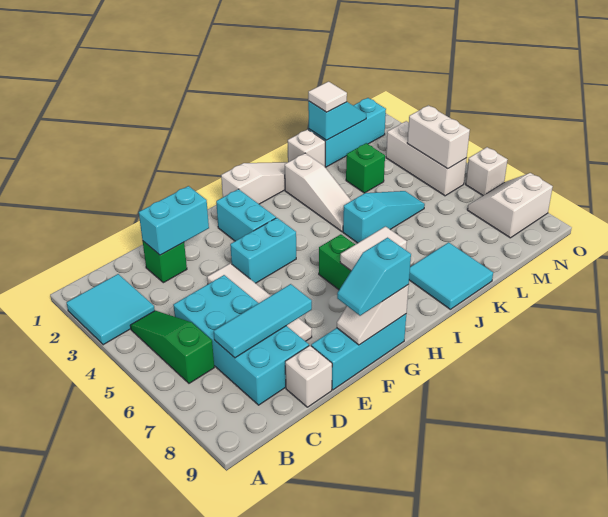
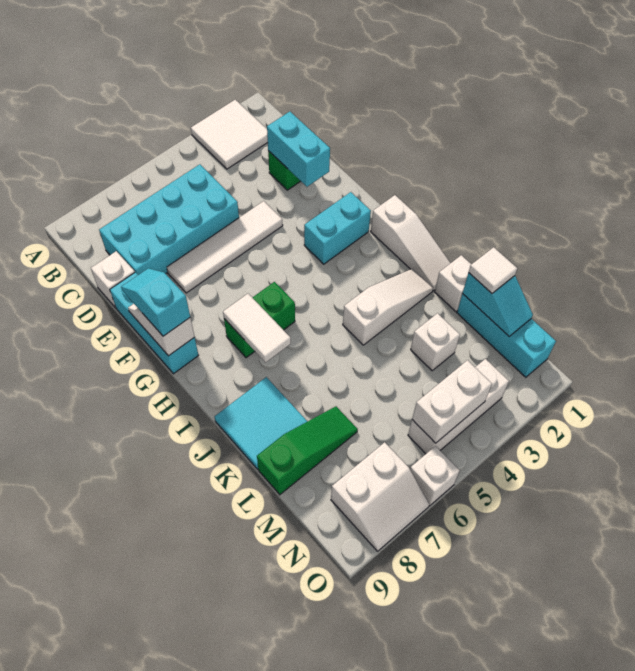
cyan 2x2 tile [67,274,155,345] -> white 2x2 tile [191,100,268,169]
green 1x3 slope [130,311,214,383] -> green 1x3 slope moved to [257,406,358,495]
cyan 1x3 tile [214,284,312,358] -> none
cyan 1x2 brick [230,218,296,283] -> none
white 1x3 slope [285,153,351,232] -> white 1x3 slope turned to [343,269,433,345]
cyan 1x3 slope [343,191,425,243] -> none
green 1x1 brick [346,143,385,193] -> white 1x1 brick [411,313,460,371]
white 2x2 slope [467,173,553,238] -> white 2x2 slope turned to [331,442,429,551]

